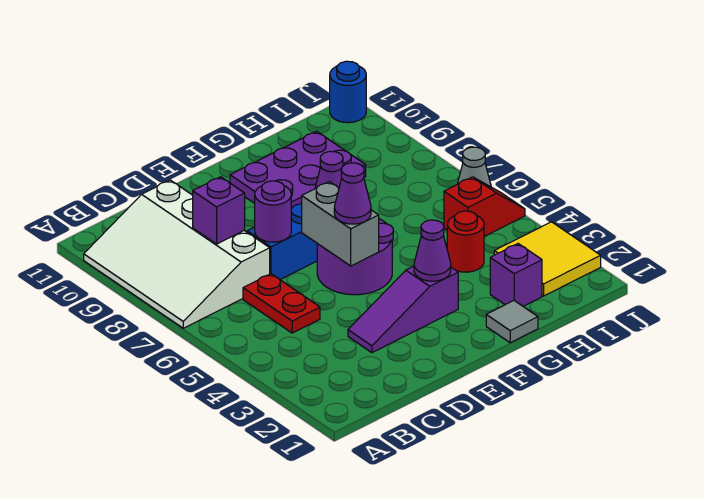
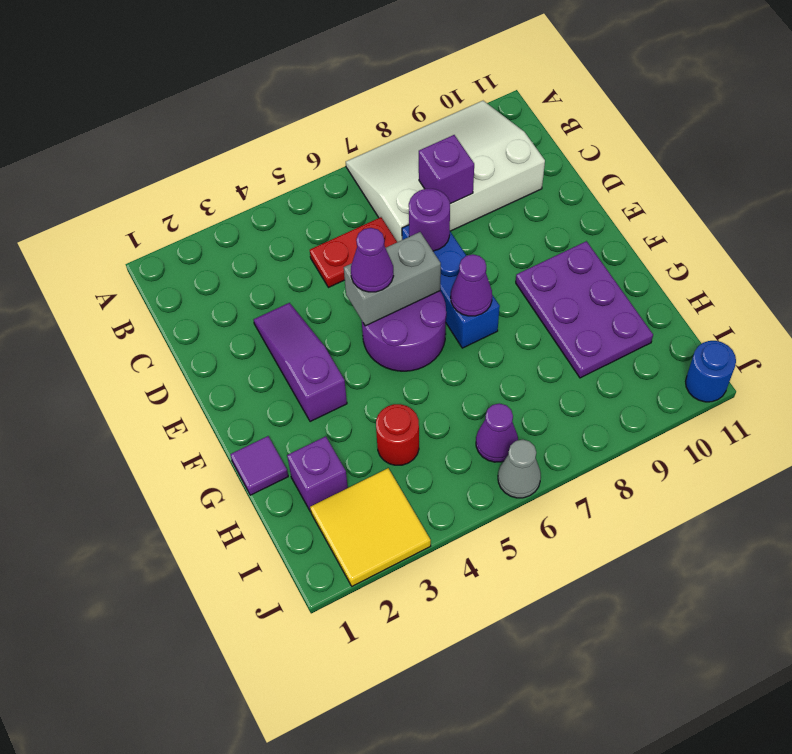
purple 1x1 cone [414,220,451,281] -> purple 1x1 cone moved to [476,403,518,462]
grey 1x1 tile [486,301,538,343] -> purple 1x1 tile [230,436,288,495]
red 1x2 slope [444,177,525,236] -> none

